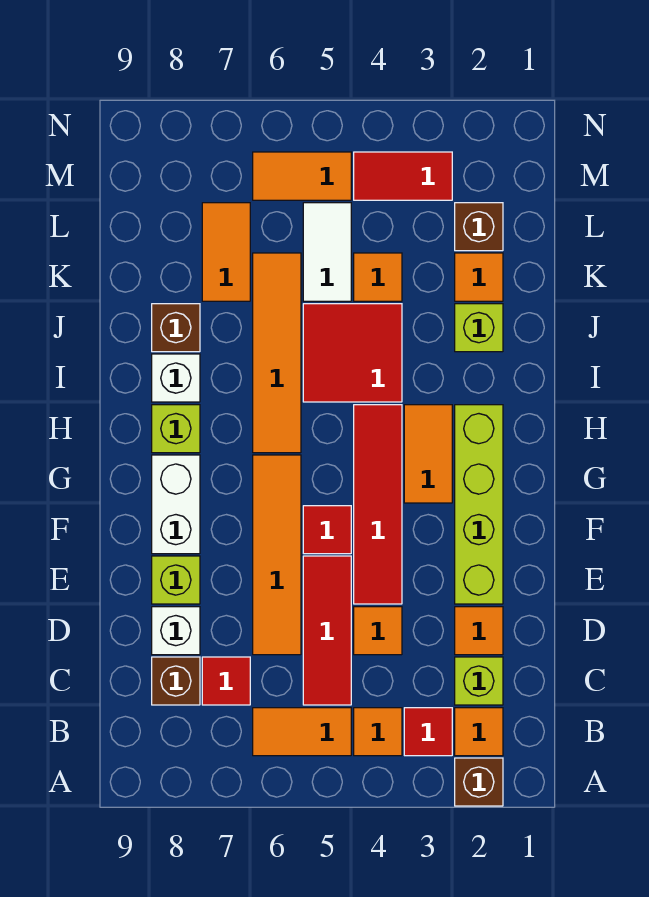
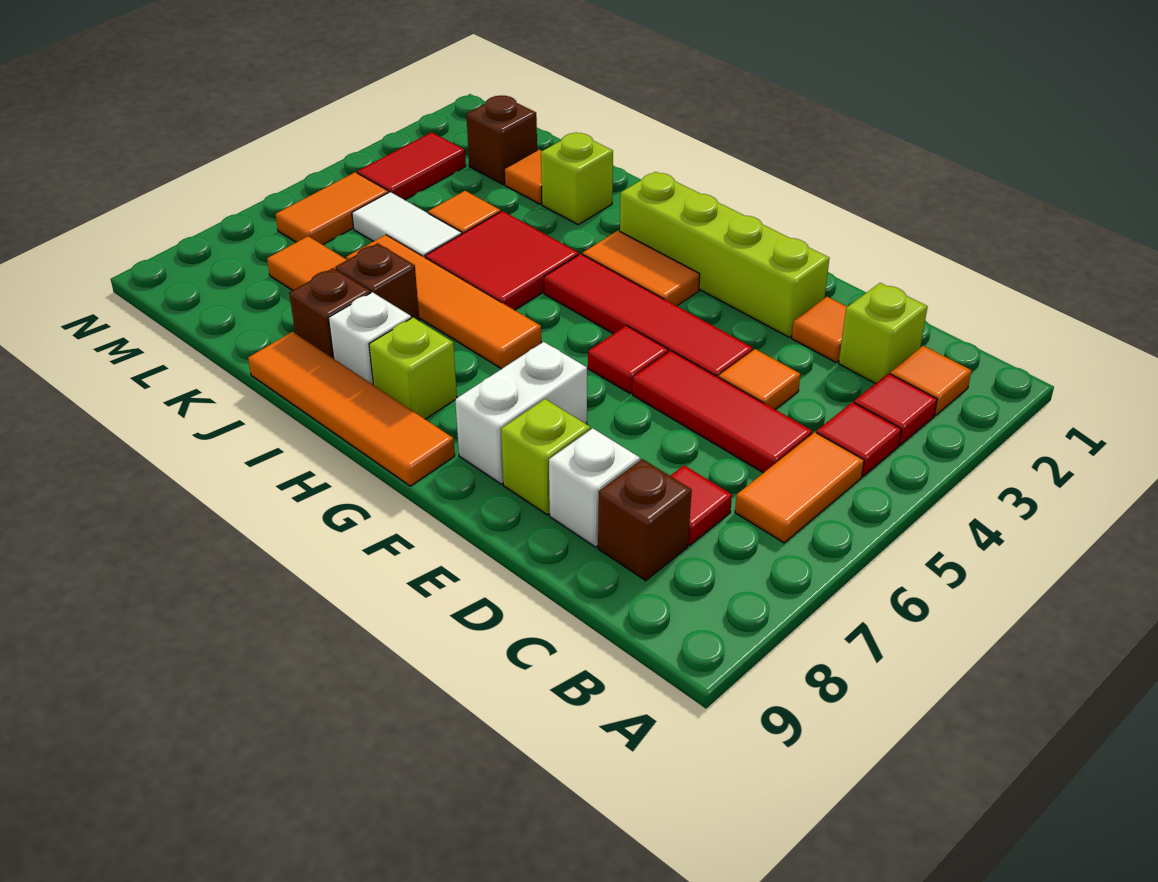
brown 1x1 brick [455,758,503,806] -> brown 1x1 brick moved to [335,243,419,321]
orange 1x1 tile [354,708,402,756] -> red 1x1 tile [816,402,901,476]
orange 1x4 tile [253,455,301,655] -> orange 1x4 tile moved to [248,332,455,486]
white 1x2 brick [152,455,200,554] -> white 1x2 brick turned to [455,342,587,484]

